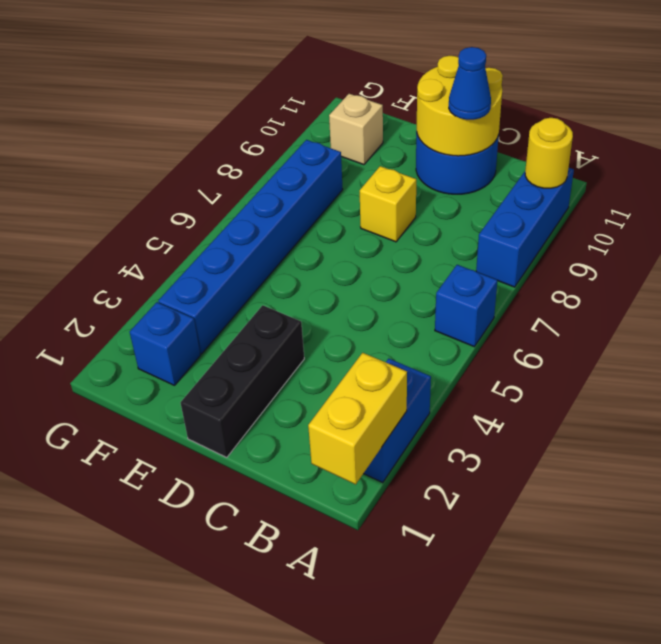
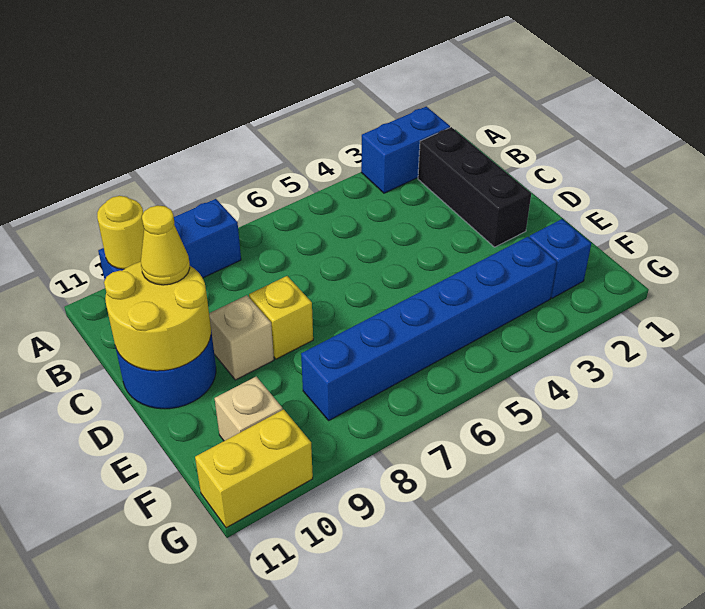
yellow 1x2 brick [308,353,407,484] -> yellow 1x2 brick moved to [195,409,313,528]
blue 1x1 brick [435,265,497,347] -> none
blue 1x1 cone [449,47,491,120] -> yellow 1x1 cone [141,205,190,285]
black 1x3 brick [181,305,304,457] -> black 1x3 brick turned to [418,127,531,247]
none -> tan 1x1 brick [209,295,274,380]

